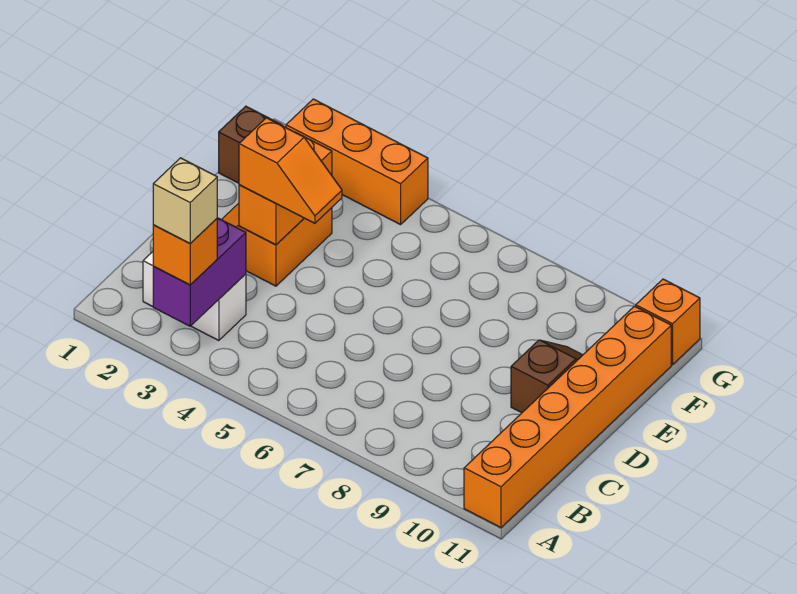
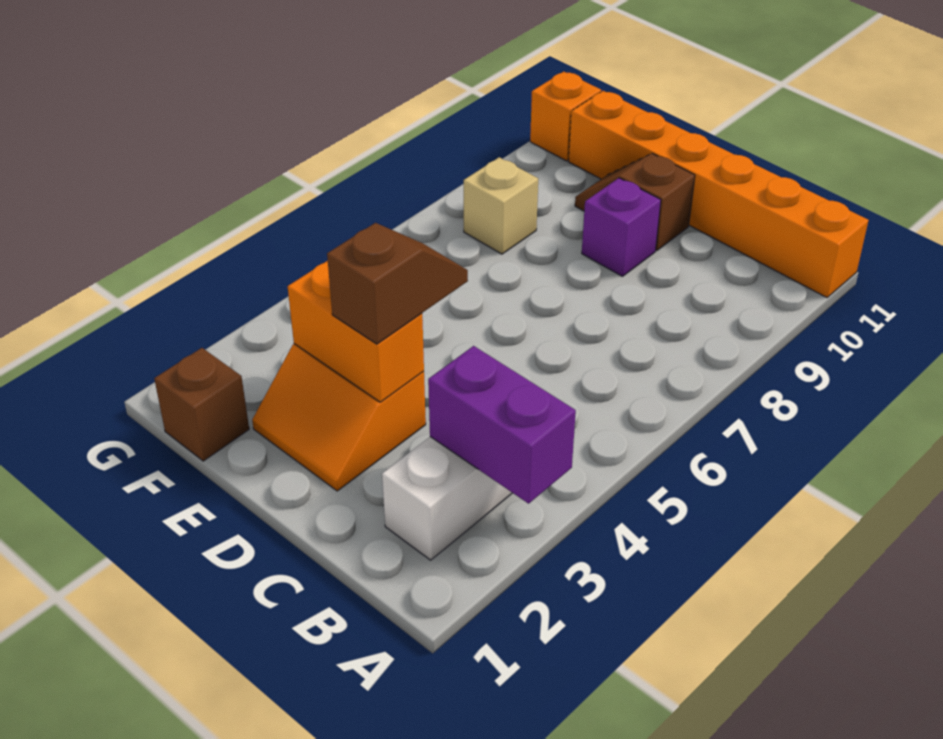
orange 1x1 brick [153,219,217,285] -> none
tan 1x1 brick [153,158,217,243] -> tan 1x1 brick moved to [464,157,538,254]
orange 1x2 slope [239,118,342,223] -> brown 1x2 slope [327,223,468,344]
none -> purple 1x1 brick [582,178,661,276]
orange 1x3 brick [286,99,428,225] -> none

